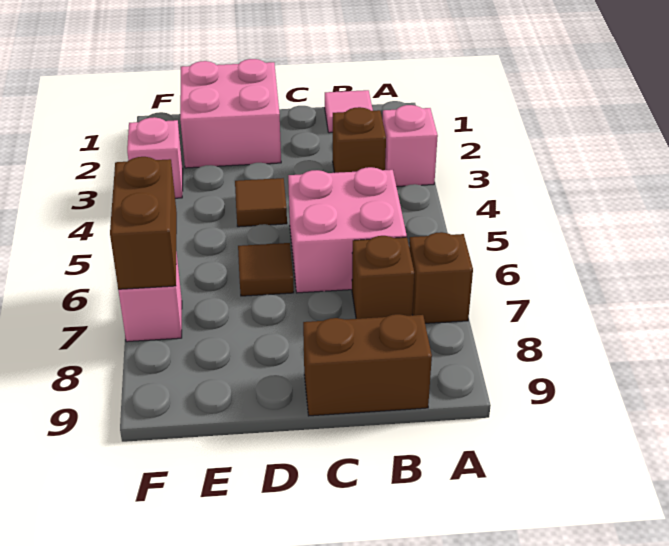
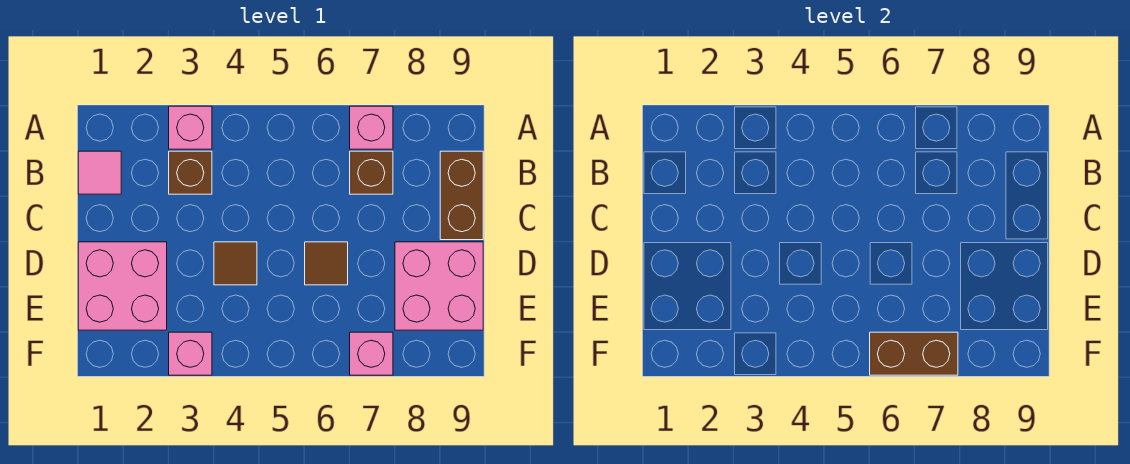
brown 1x1 brick [409,232,473,323] -> pink 1x1 brick [350,106,393,149]
pink 2x2 brick [288,167,407,293] -> pink 2x2 brick moved to [395,242,483,330]

